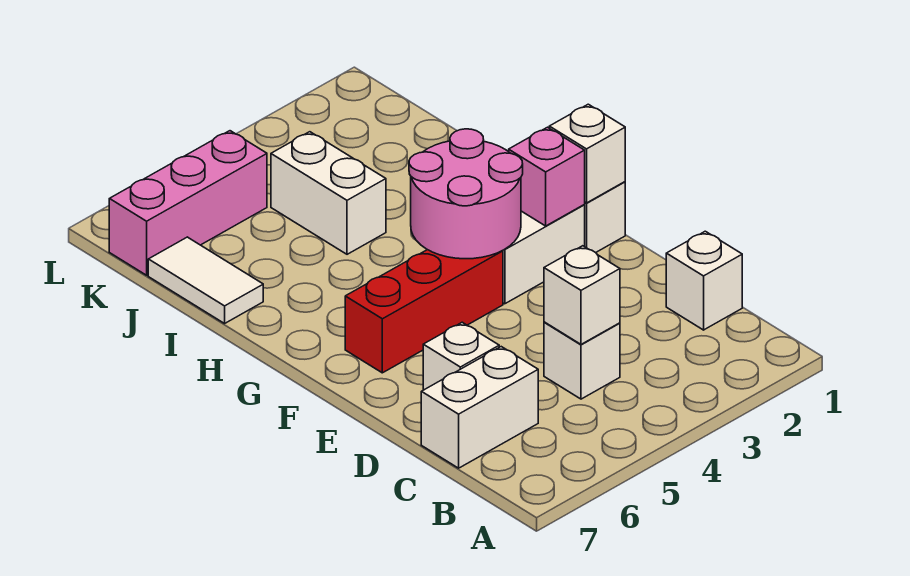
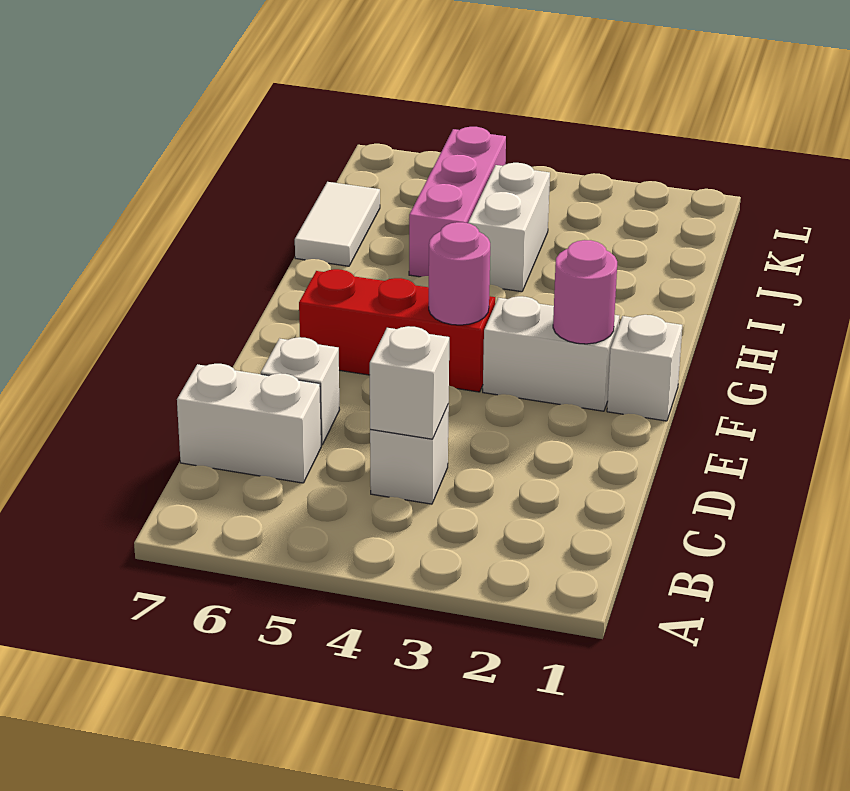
white 1x1 brick [666,231,742,330] -> none
white 1x1 brick [549,104,625,203] -> none
pink 1x1 brick [509,127,585,226] -> pink 1x1 round brick [553,240,617,344]
pink 2x2 round brick [409,129,523,259] -> pink 1x1 round brick [429,222,490,325]
pink 1x3 brick [109,131,267,275] -> pink 1x3 brick turned to [409,127,506,277]

